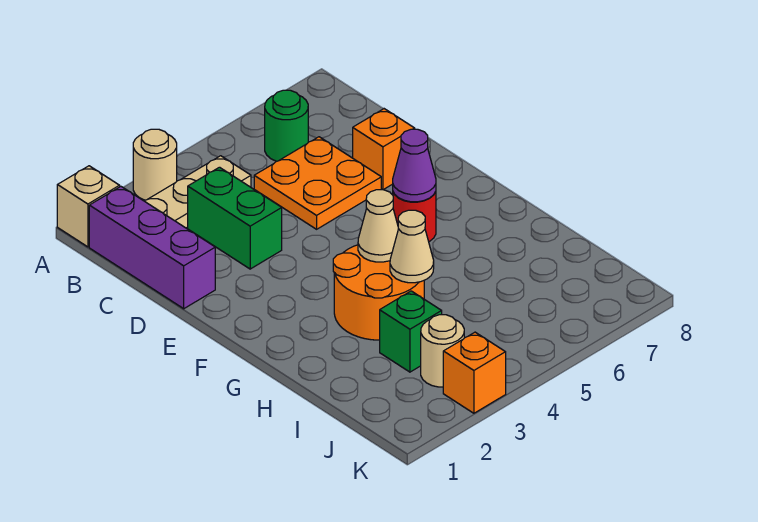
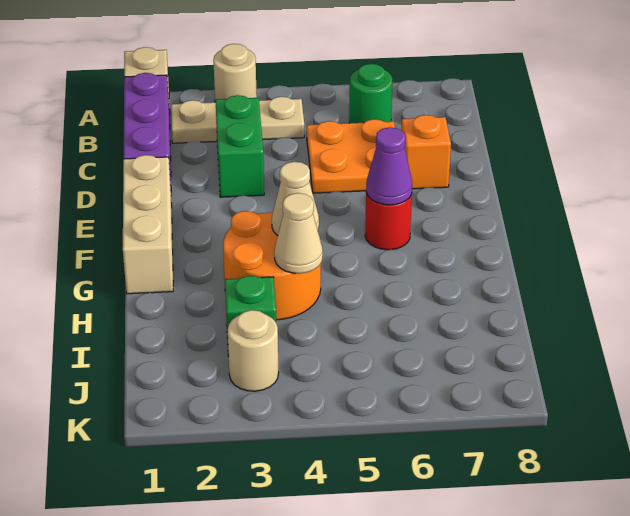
none -> tan 1x3 brick [123,155,173,294]
orange 1x1 brick [443,332,506,413] -> none

